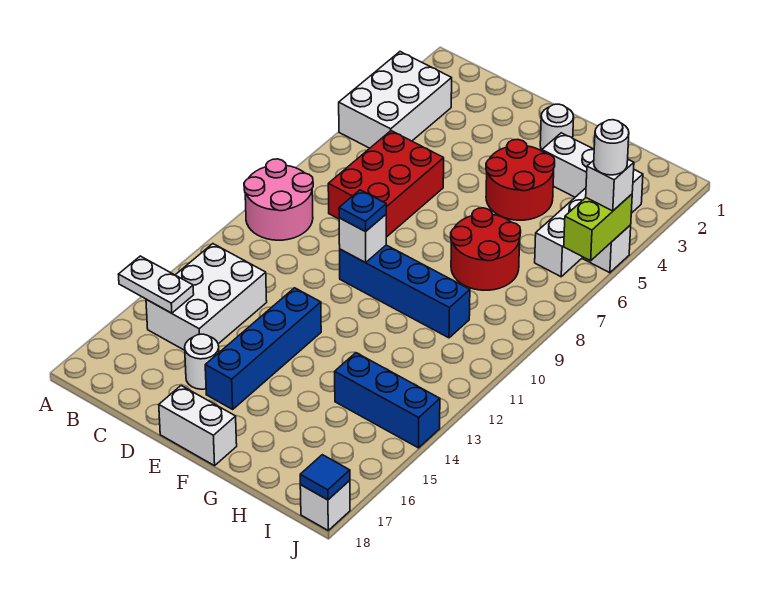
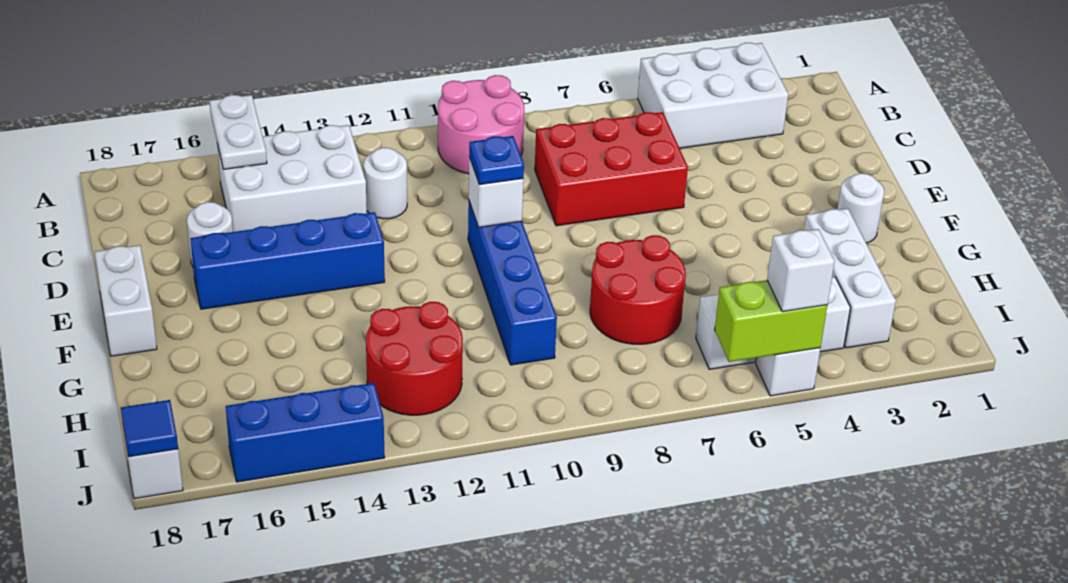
red 2x2 round brick [486,140,555,220] -> red 2x2 round brick moved to [366,302,463,415]
blue 1x3 brick [335,353,440,448] -> blue 1x3 brick turned to [226,383,385,482]
white 1x1 round brick [594,120,629,175] -> white 1x1 round brick moved to [364,148,407,219]

